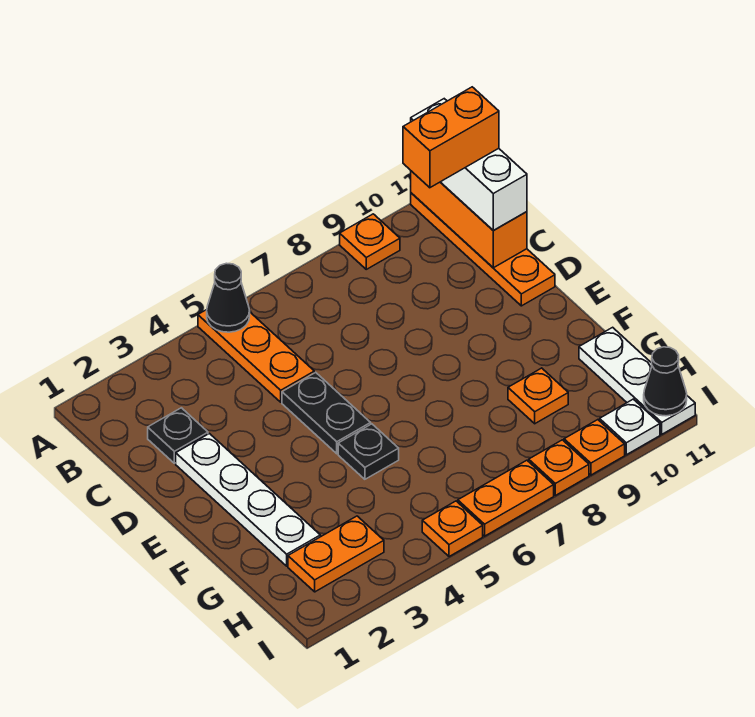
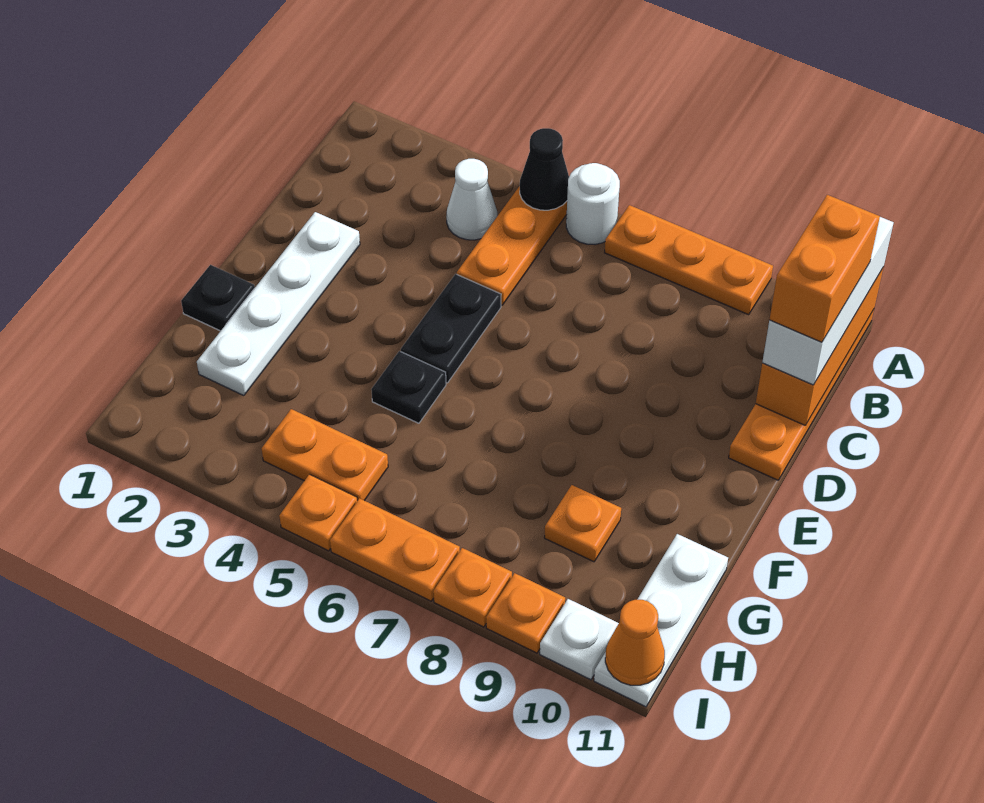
none -> white 1x1 round brick [566,163,620,244]
orange 1x1 plate [340,214,400,269] -> orange 1x3 plate [605,205,773,315]
none -> white 1x1 cone [447,159,497,240]
orange 1x2 brick [403,87,499,188] -> orange 1x2 brick turned to [769,195,880,342]
black 1x1 plate [148,408,208,463] -> black 1x1 plate moved to [181,265,255,331]
orange 1x2 plate [288,516,384,592] -> orange 1x2 plate moved to [262,409,388,501]
black 1x1 cone [644,347,687,416] -> orange 1x1 cone [605,600,665,685]

